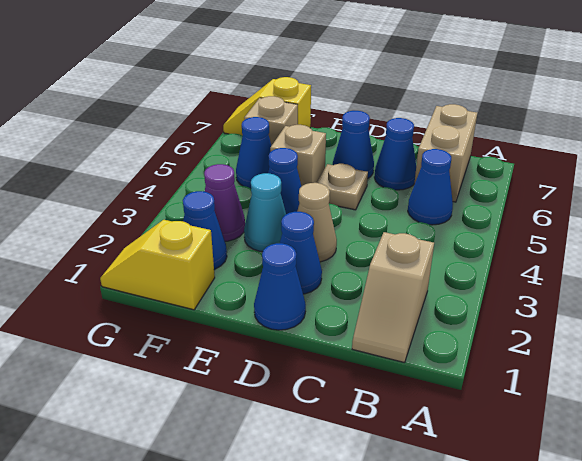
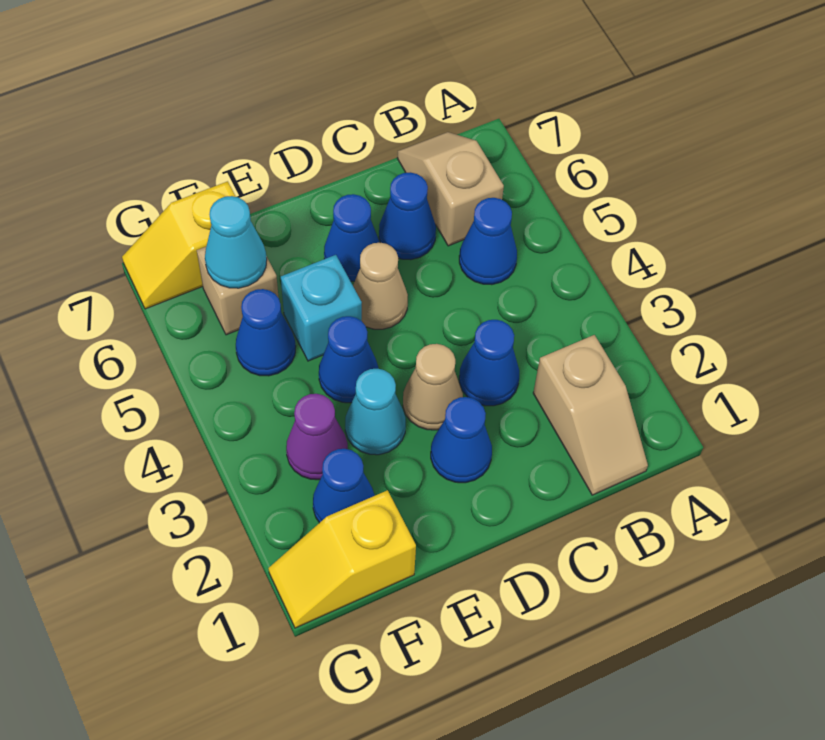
tan 1x2 brick [414,104,477,202] -> tan 1x2 slope [397,132,504,246]
blue 1x1 cone [254,243,306,330] -> blue 1x1 cone moved to [459,320,519,406]
tan 1x1 plate [317,164,368,210] -> tan 1x1 cone [353,243,408,329]
tan 1x1 brick [270,125,326,186] -> cyan 1x1 brick [281,255,362,361]
none -> cyan 1x1 cone [205,196,267,288]

